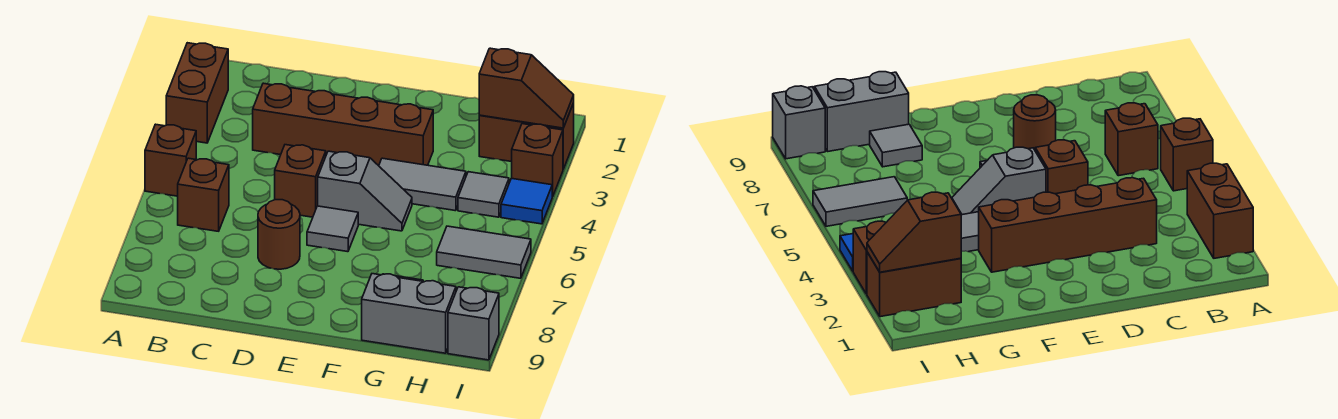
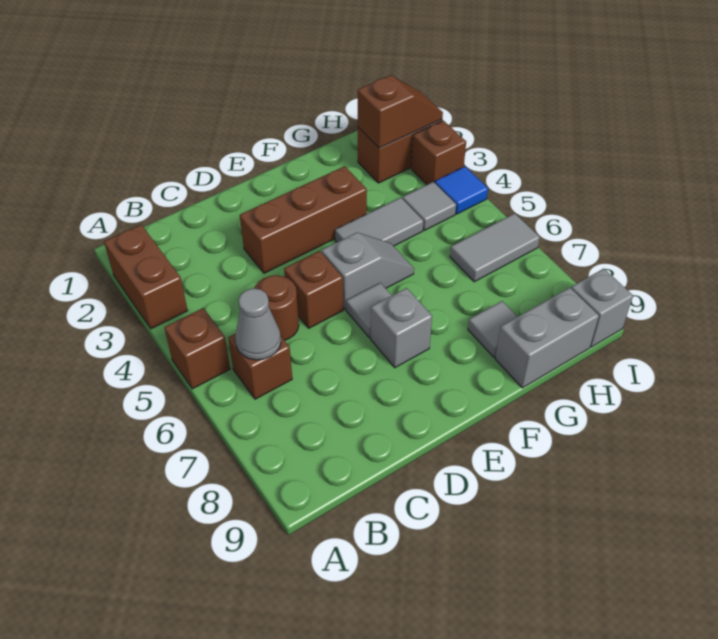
none -> grey 1x1 cone [235,288,281,360]
brown 1x4 brick [253,83,433,166] -> brown 1x3 brick [240,166,367,273]
brown 1x1 round brick [258,200,300,269] -> brown 1x1 round brick moved to [254,275,299,340]
none -> grey 1x1 brick [371,288,432,368]

